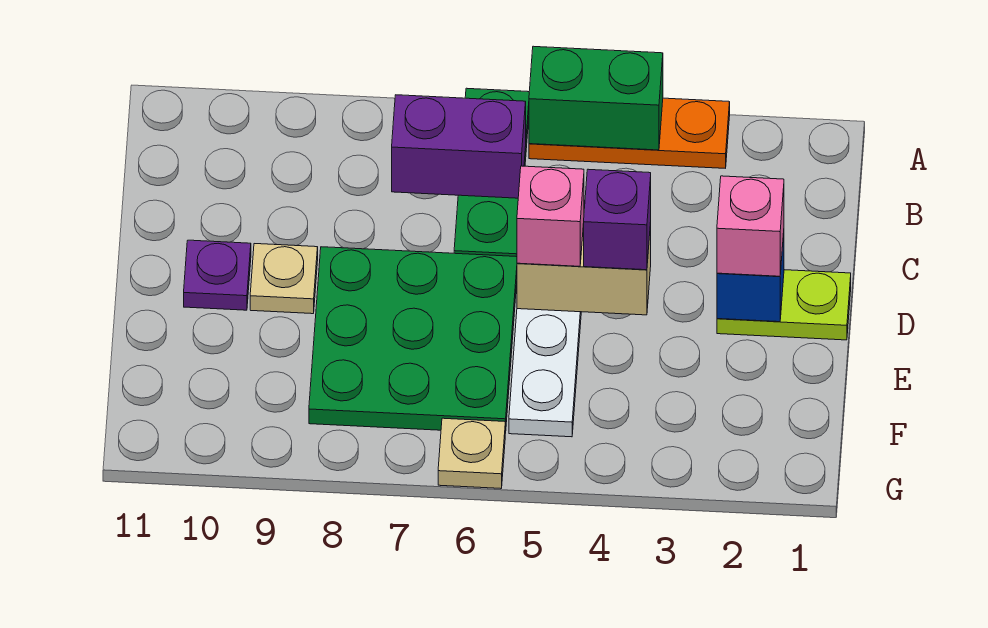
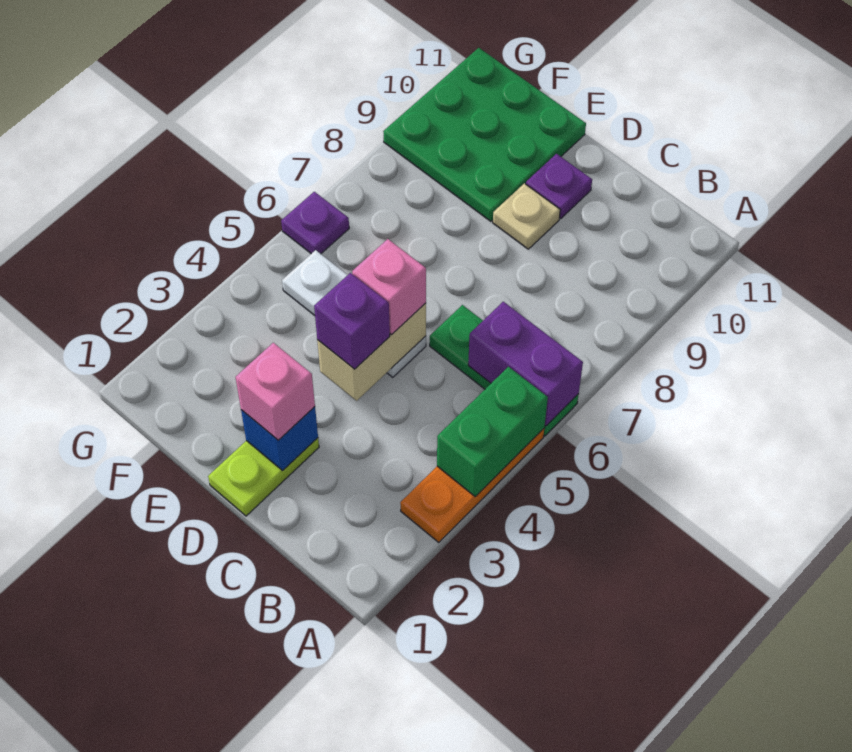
purple 1x2 brick [392,95,526,198] -> purple 1x2 brick turned to [468,302,583,426]
green 3x3 plate [309,247,517,433] -> green 3x3 plate moved to [383,48,586,221]
tan 1x1 plate [438,418,505,488] -> purple 1x1 plate [281,192,349,254]

